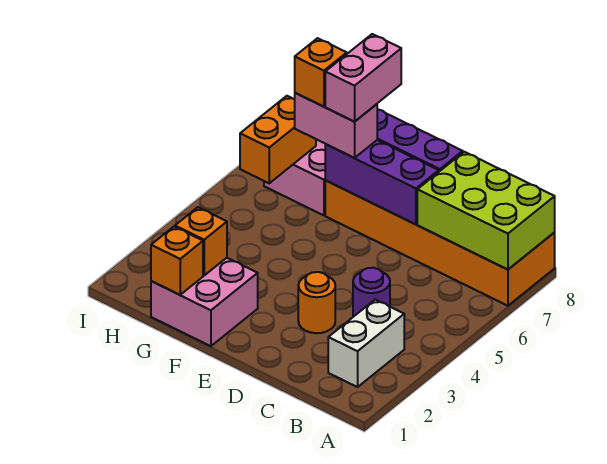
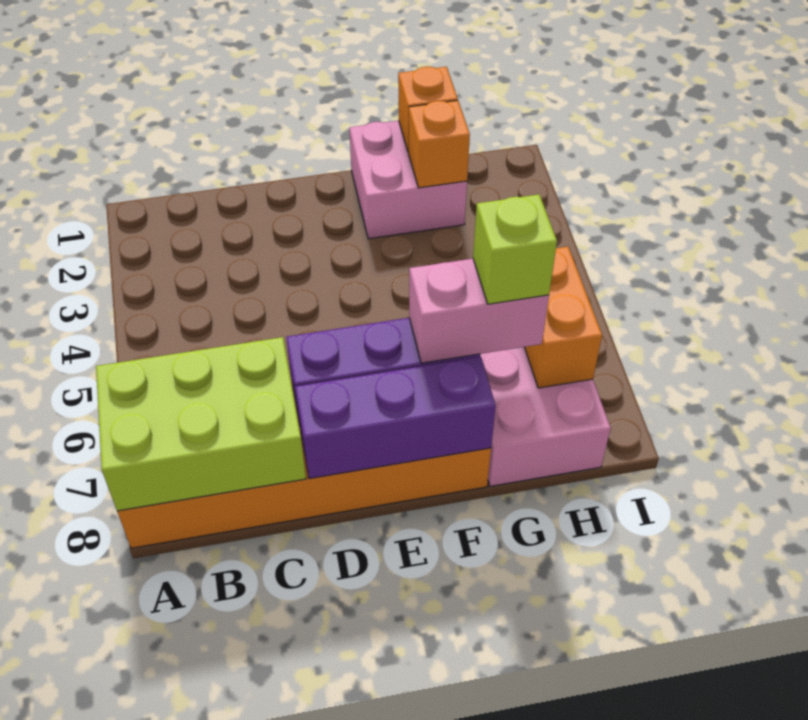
white 1x2 brick [328,300,404,387] -> none
purple 1x1 round brick [353,268,390,317] -> none
orange 1x1 round brick [298,272,335,333] -> none
pink 1x2 brick [325,34,401,122] -> none
orange 1x1 brick [295,38,347,107] -> lime 1x1 brick [473,194,557,304]

